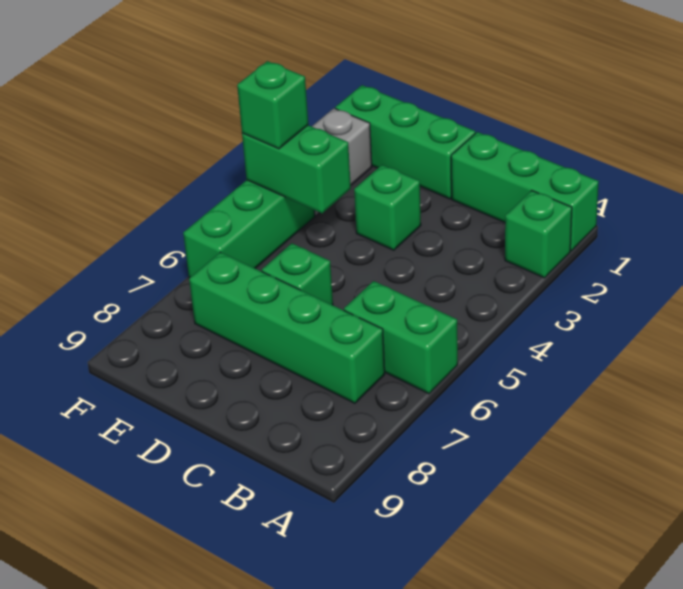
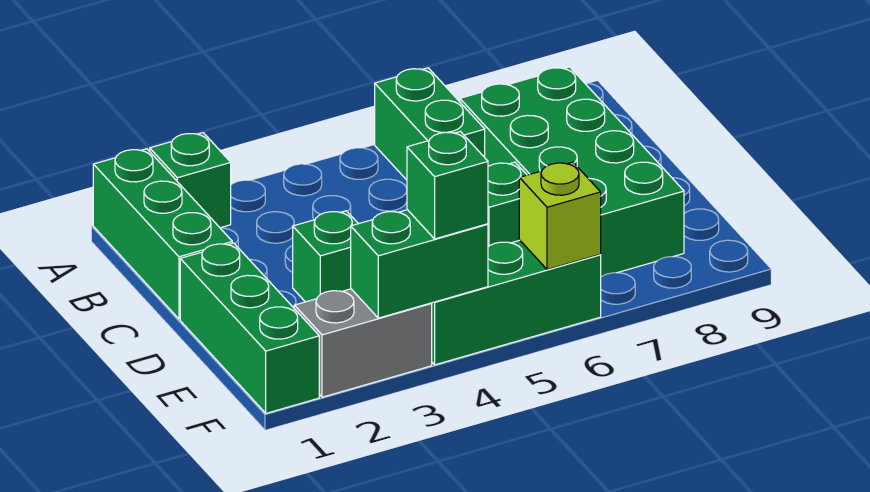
green 1x4 brick [189,252,385,403] -> green 2x4 brick [460,67,684,277]
green 1x2 brick [242,125,351,213] -> green 1x2 brick turned to [351,210,488,318]
none -> lime 1x1 brick [519,162,601,270]

